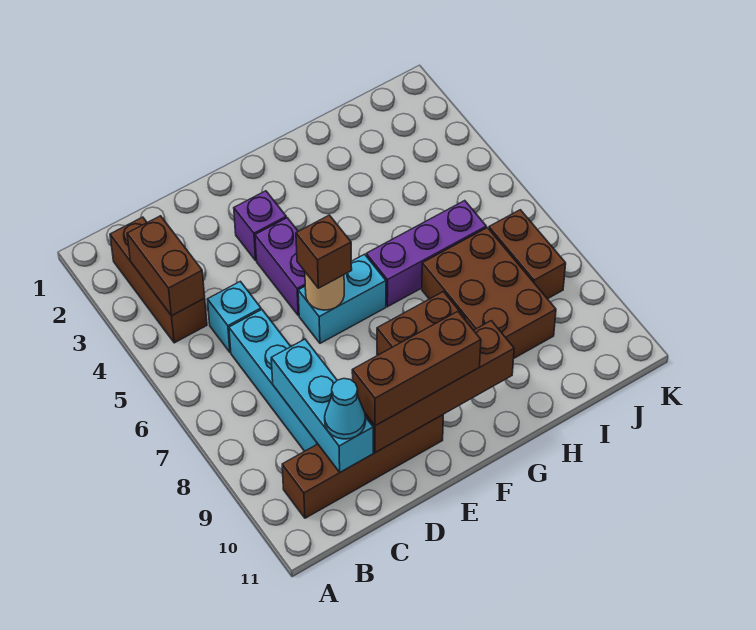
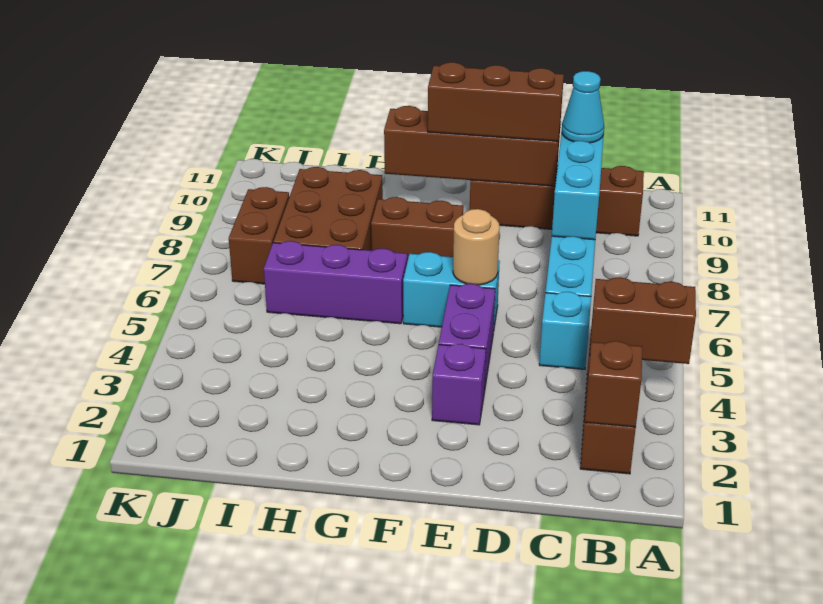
brown 1x2 brick [127,216,205,316] -> brown 1x2 brick turned to [589,277,696,364]
brown 1x1 brick [296,215,352,288] -> brown 1x1 brick moved to [585,341,642,427]

